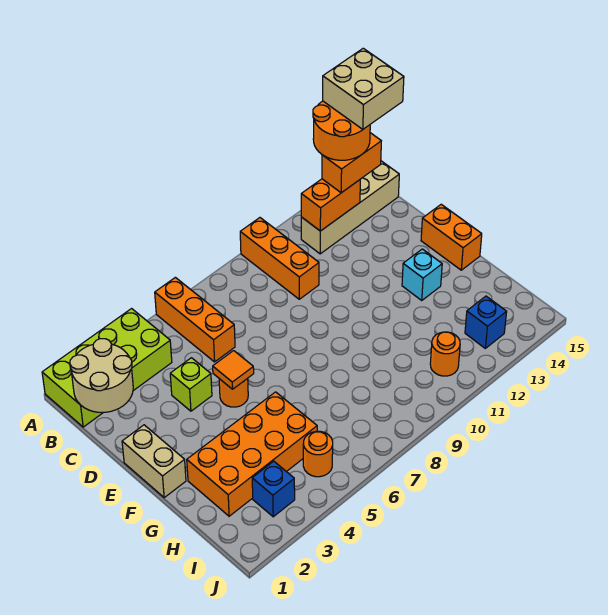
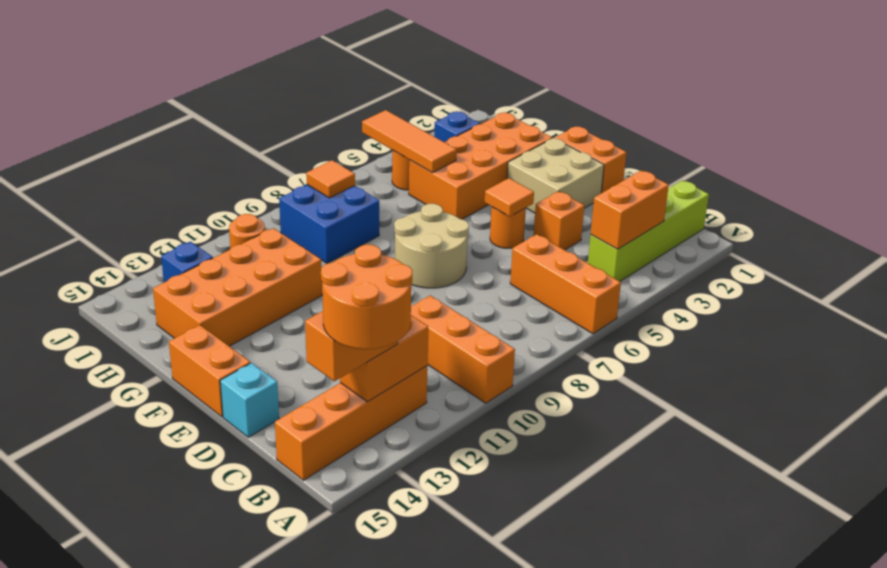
lime 2x4 brick [42,309,172,427] -> lime 1x4 brick [588,180,709,281]
tan 2x2 brick [323,48,404,129] -> tan 2x2 brick moved to [507,138,604,213]
tan 2x2 round brick [70,339,133,413] -> tan 2x2 round brick moved to [394,204,469,288]
none -> orange 1x2 brick [591,170,669,249]
tan 1x4 brick [301,161,399,254] -> orange 1x4 brick [275,366,427,480]
lime 1x1 brick [170,358,212,411] -> orange 1x1 brick [533,191,584,250]
tan 1x2 brick [122,425,186,497] -> orange 1x2 brick [555,127,627,193]
cyan 1x1 brick [402,249,442,300] -> cyan 1x1 brick moved to [220,363,279,437]
none -> orange 2x4 brick [153,228,322,346]
none -> orange 1x3 tile [362,110,457,173]
none -> blue 2x2 brick [279,185,379,263]
none -> orange 1x1 tile [306,160,355,198]

